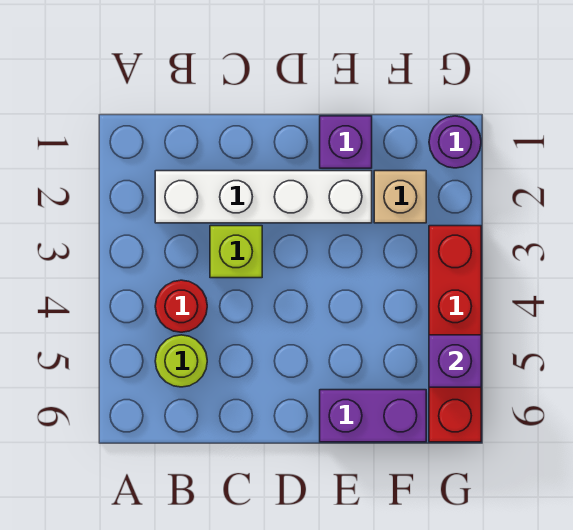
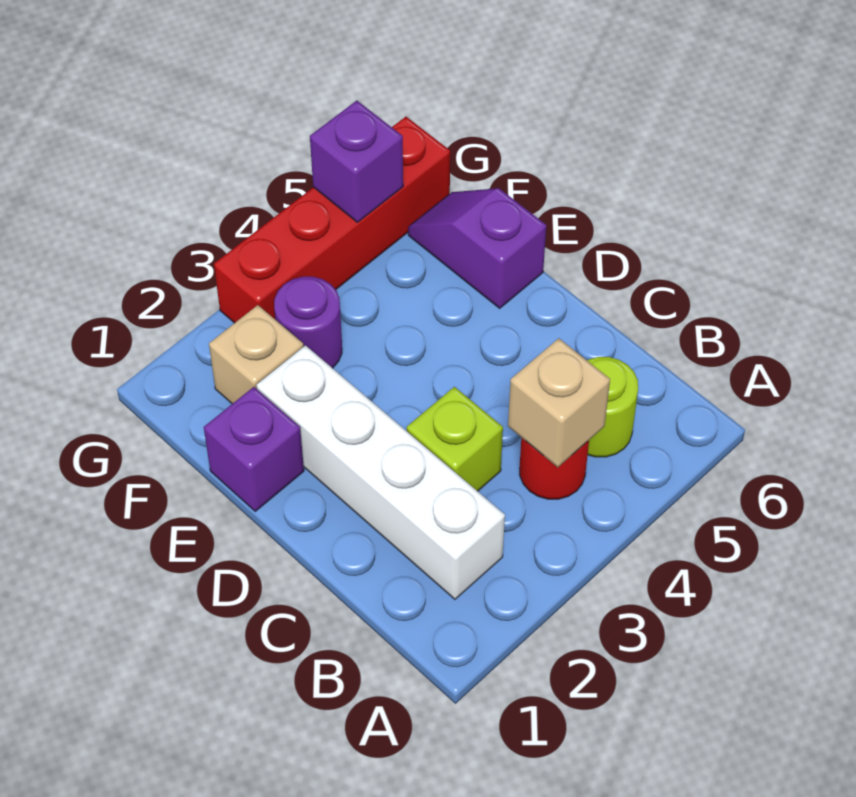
none -> tan 1x1 brick [508,338,610,467]
purple 1x2 brick [320,390,426,442] -> purple 1x2 slope [408,188,546,308]
purple 1x1 round brick [429,116,481,168] -> purple 1x1 round brick moved to [274,277,342,368]

